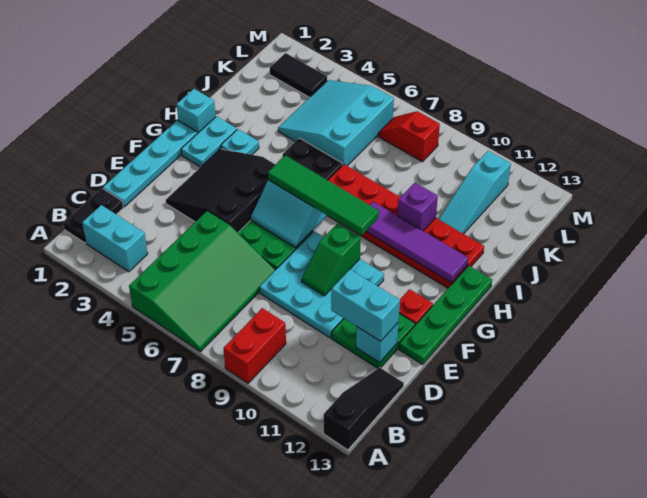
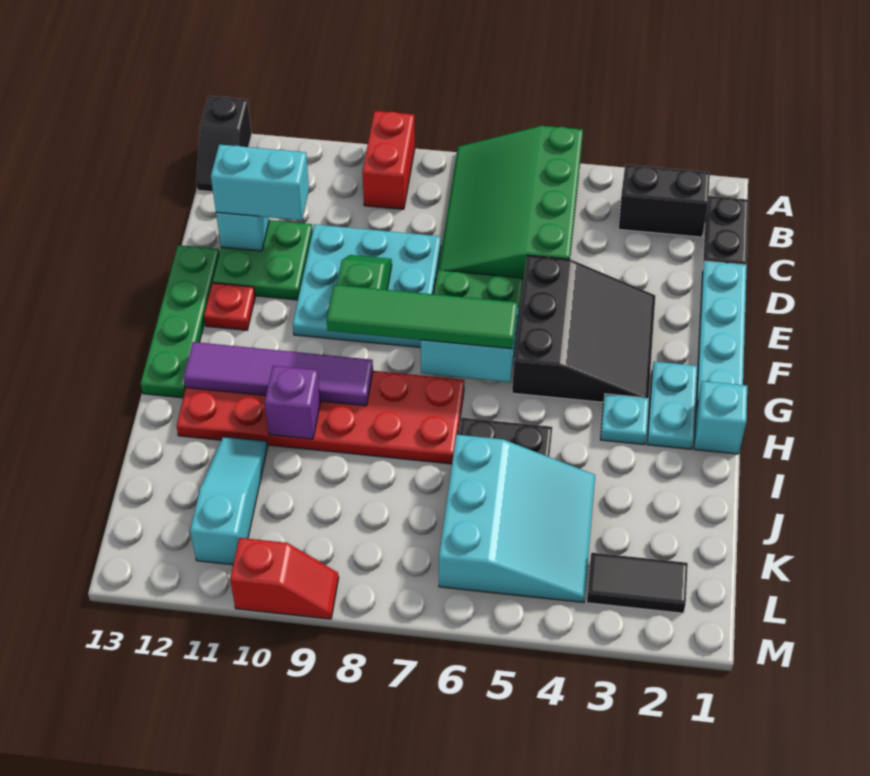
black 1x3 slope [324,368,404,450] -> black 1x2 slope [196,96,252,192]
cyan 1x2 brick [82,205,148,272] -> black 1x2 brick [618,165,710,237]
red 1x2 slope [378,111,440,162] -> red 1x2 slope moved to [230,538,339,619]

